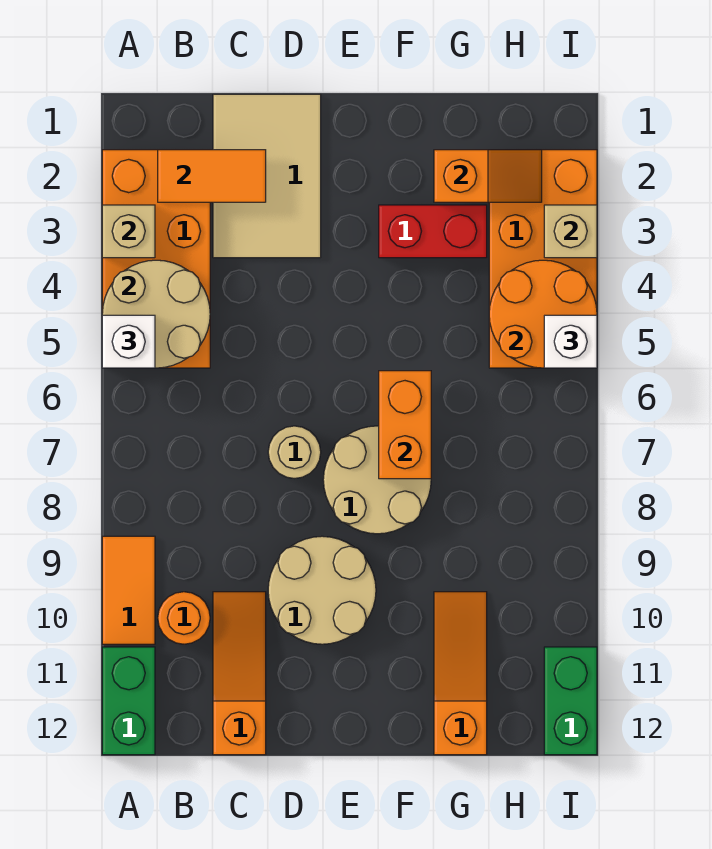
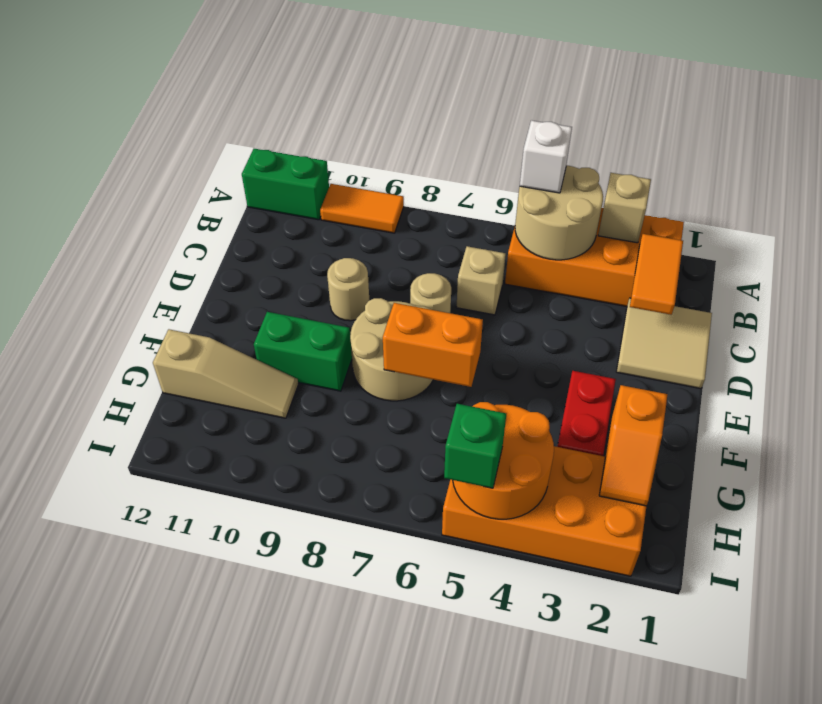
orange 1x1 round brick [158,592,210,644] -> none
tan 2x3 tile [213,94,321,258] -> tan 2x2 tile [616,298,712,389]
orange 1x3 slope [213,592,266,755] -> none
tan 2x2 round brick [268,536,376,644] -> tan 1x1 round brick [327,258,369,321]
orange 1x3 slope [434,592,487,755] -> tan 1x3 slope [153,329,298,418]
tan 1x1 brick [544,205,597,258] -> tan 1x1 brick moved to [456,246,506,315]
white 1x1 brick [544,315,597,368] -> green 1x1 brick [444,404,506,488]
green 1x2 brick [544,647,597,755] -> green 1x2 brick moved to [254,312,352,391]

